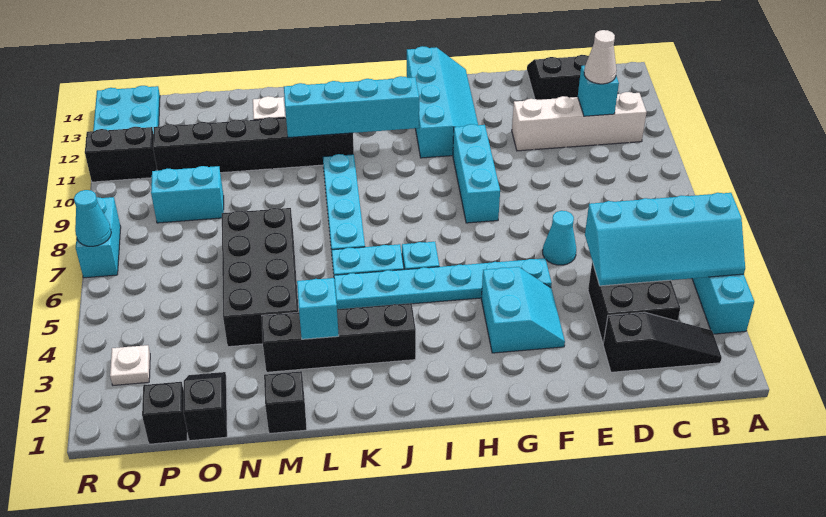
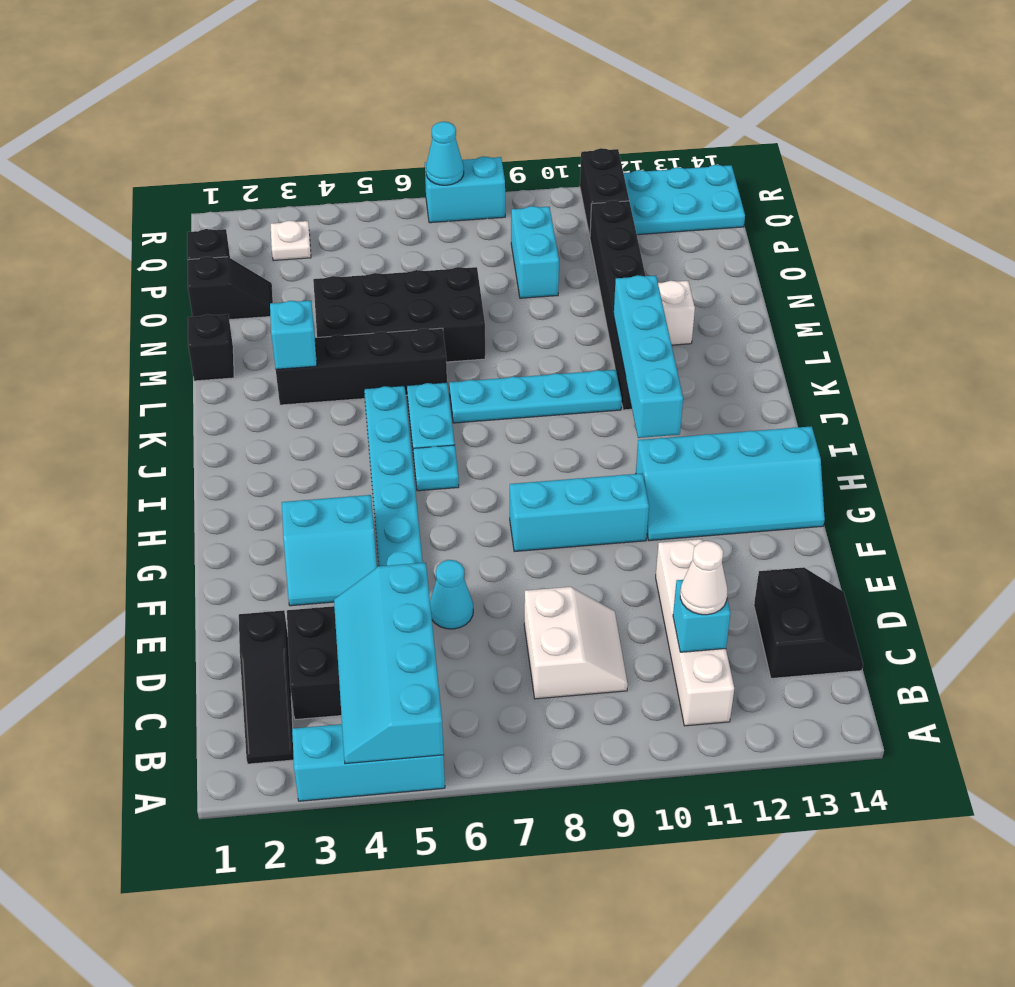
none -> white 2x2 slope [524,587,628,699]
black 1x4 brick [262,303,416,372] -> black 1x4 brick turned to [276,328,447,405]

